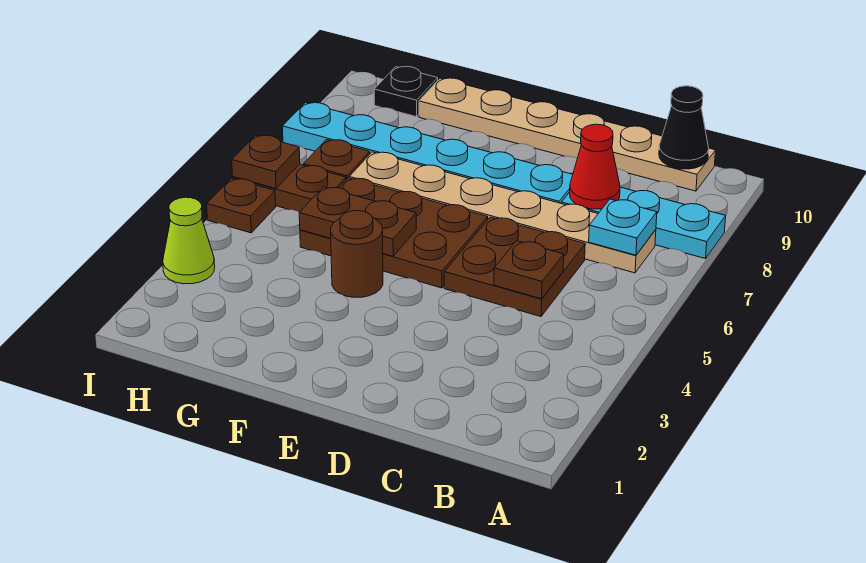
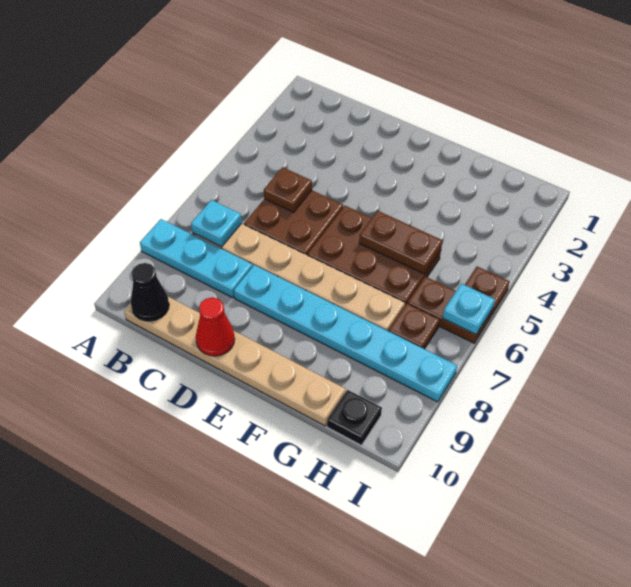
red 1x1 cone [570,124,620,209] -> red 1x1 cone moved to [196,297,235,356]
brown 1x1 round brick [331,211,383,297] -> none
lime 1x1 cone [163,197,215,284] -> none
brown 1x1 plate [232,135,300,189] -> cyan 1x1 plate [443,284,495,334]

